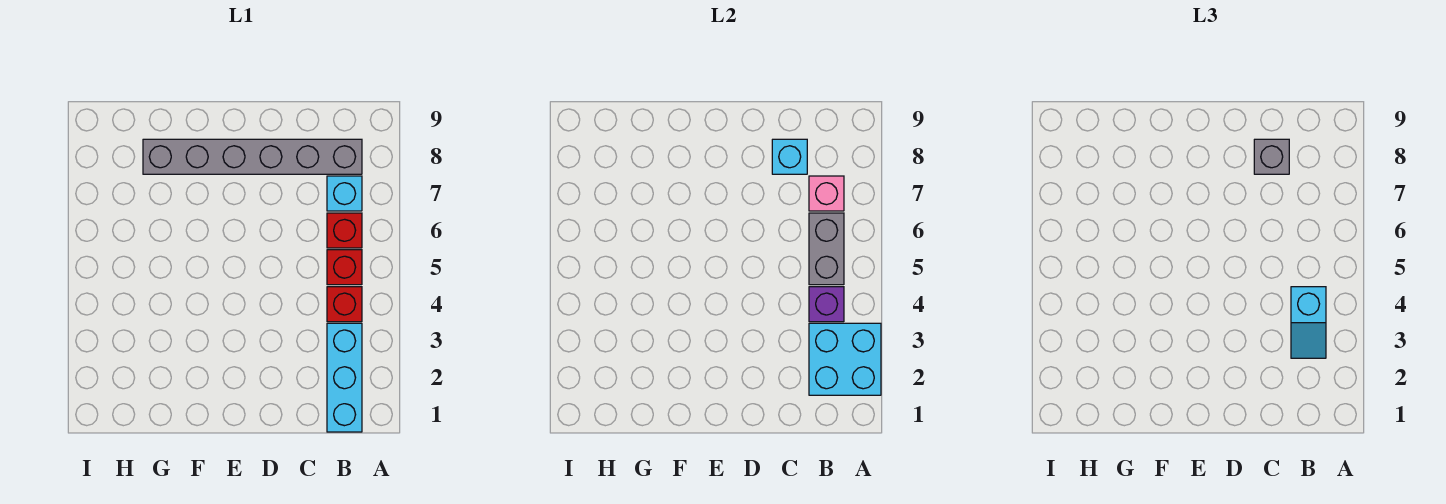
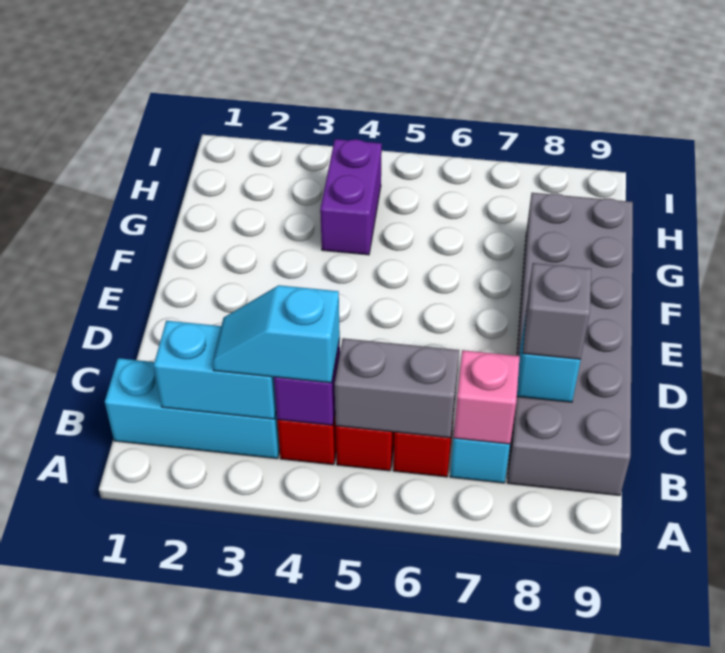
cyan 2x2 brick [809,323,881,395] -> cyan 1x2 brick [154,321,276,419]
grey 1x6 brick [143,139,362,174] -> grey 2x6 brick [507,193,633,496]
none -> purple 1x2 brick [320,139,382,255]

